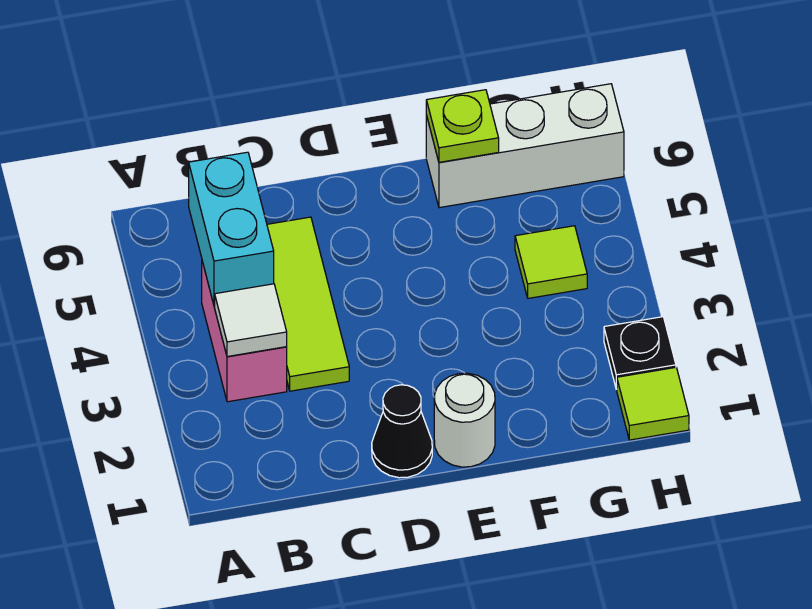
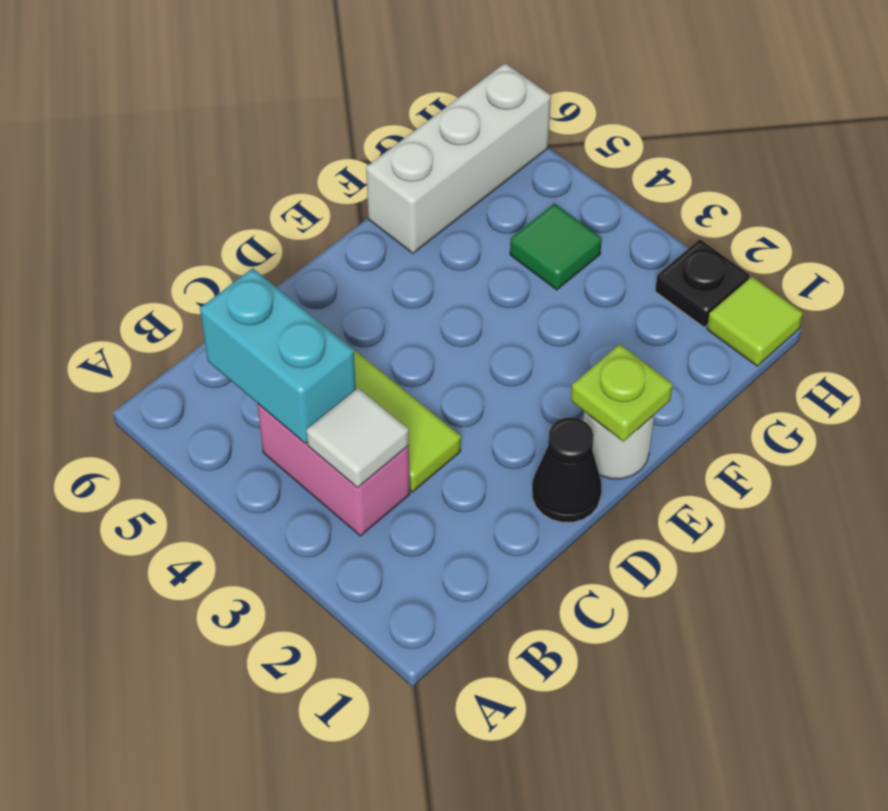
lime 1x1 plate [426,90,499,162] -> lime 1x1 plate moved to [571,344,673,442]
lime 1x1 tile [515,226,587,298] -> green 1x1 tile [510,204,602,290]

